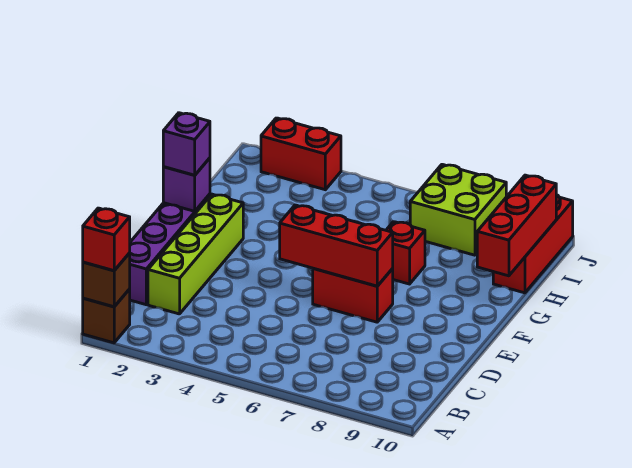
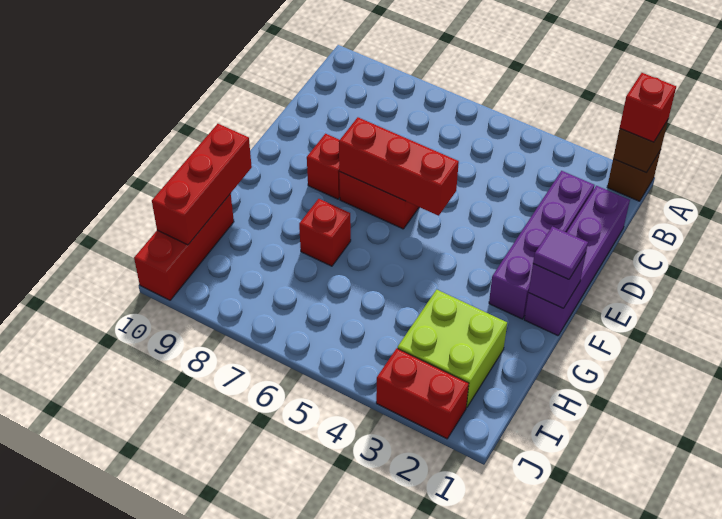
lime 1x4 brick [148,194,243,314] -> purple 1x4 brick [489,171,594,319]
none -> red 1x1 brick [307,134,340,199]
purple 1x1 brick [163,113,210,175] -> purple 1x1 tile [533,226,588,279]
lime 2x2 brick [410,164,506,255] -> lime 2x2 brick moved to [398,290,507,408]

